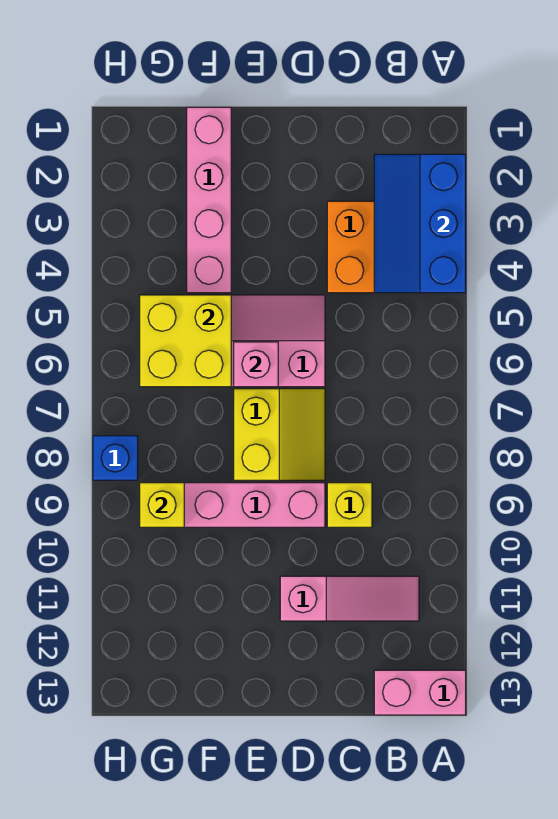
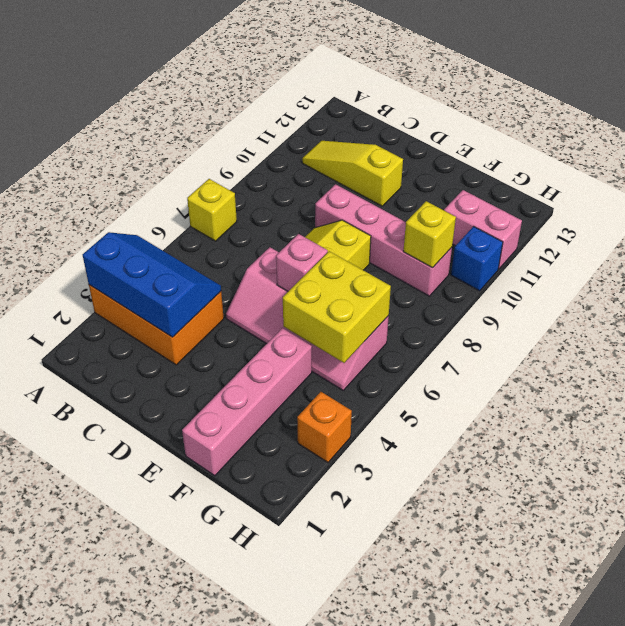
blue 2x3 slope [374,154,466,293] -> blue 2x3 slope turned to [83,232,221,337]
pink 1x2 brick [374,670,466,715] -> pink 1x2 brick moved to [444,190,522,269]
pink 1x3 slope [280,576,419,621] -> yellow 1x3 slope [302,141,403,206]
yellow 1x1 brick [327,483,372,527] -> yellow 1x1 brick moved to [187,179,237,241]
none -> orange 1x1 brick [297,392,352,462]
blue 1x1 brick [93,436,138,480] -> blue 1x1 brick moved to [451,226,503,291]

